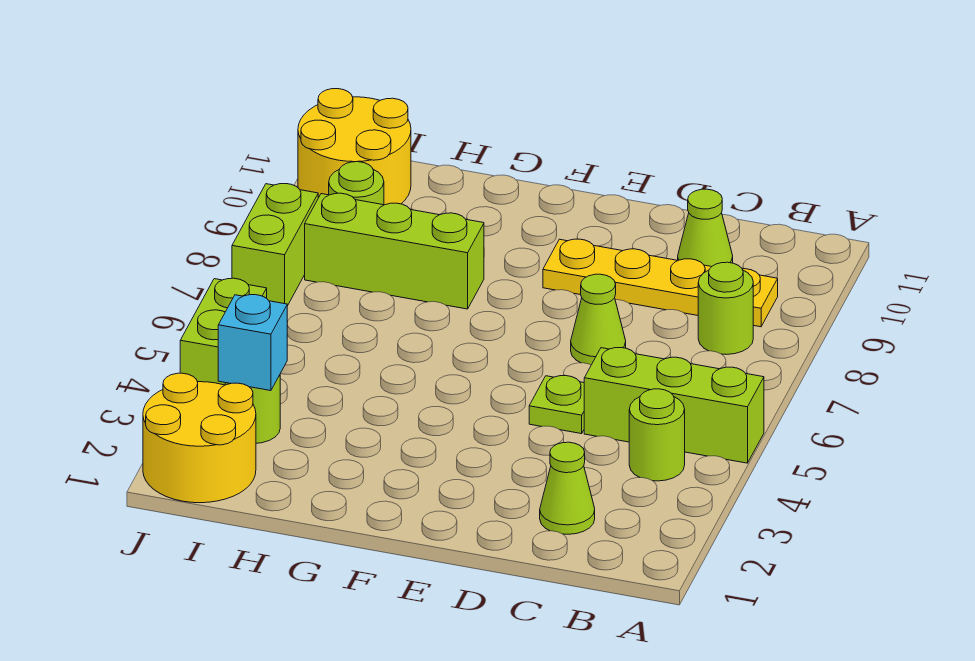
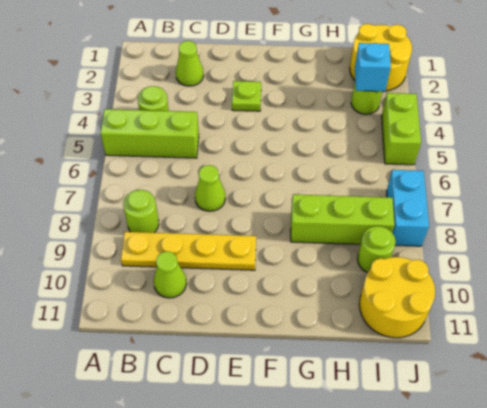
lime 1x1 plate [529,376,584,434] -> lime 1x1 plate moved to [232,81,261,111]
lime 1x2 brick [232,184,318,306] -> cyan 1x2 brick [387,170,429,246]

